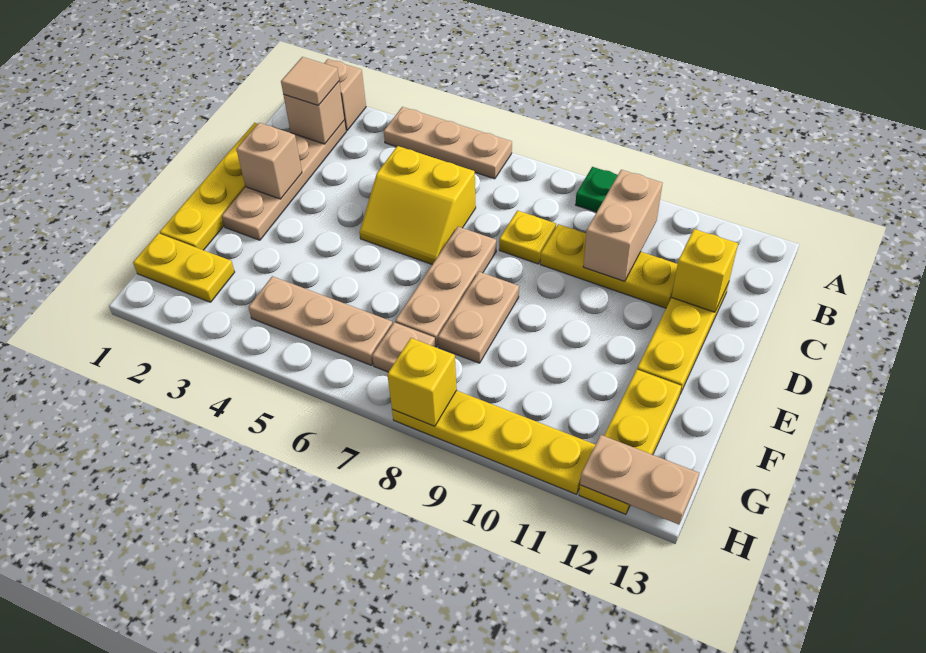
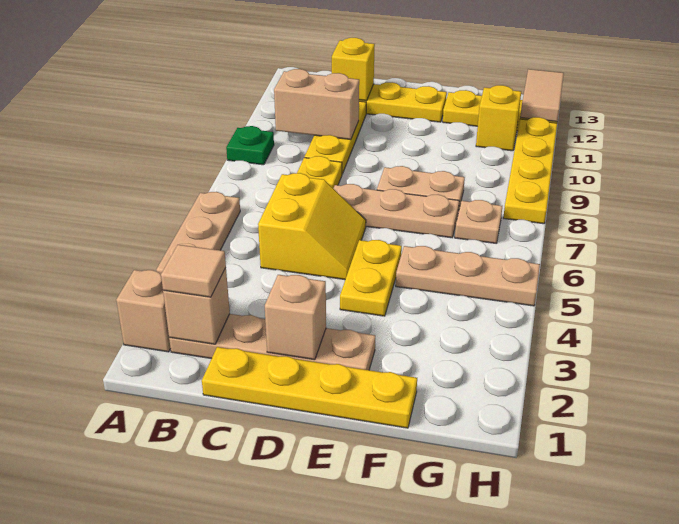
yellow 1x2 plate [133,233,235,302] -> yellow 1x2 plate moved to [340,240,402,316]
tan 1x3 plate [248,276,393,365] -> tan 1x3 plate turned to [396,246,540,306]
yellow 1x1 brick [387,338,457,426] -> yellow 1x1 brick moved to [476,85,521,151]
tan 1x2 plate [580,435,699,524] -> tan 1x2 tile [520,69,564,122]

